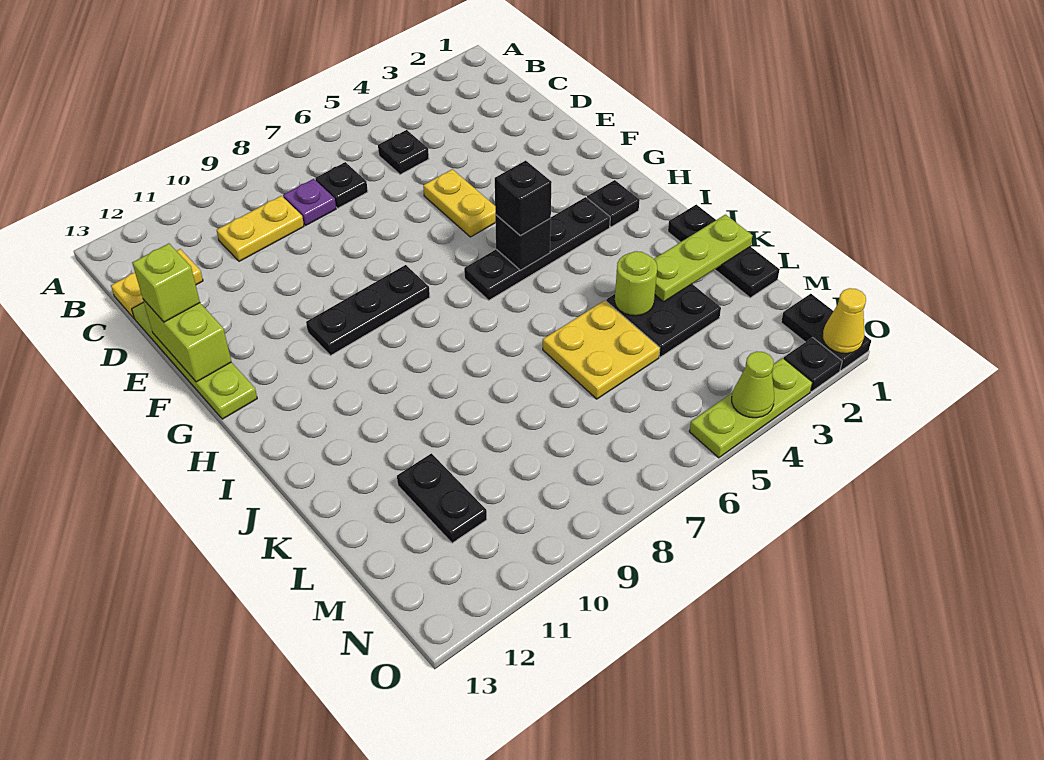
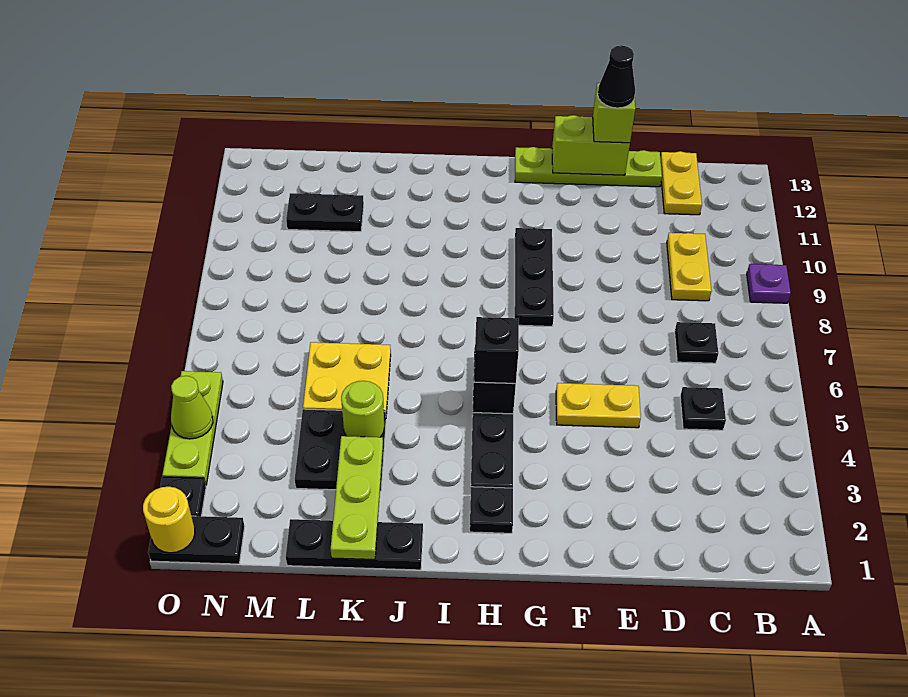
purple 1x1 plate [283,179,336,225] -> purple 1x1 plate moved to [747,264,791,303]
none -> black 1x1 cone [598,45,635,108]
yellow 1x1 cone [823,288,866,353] -> yellow 1x1 round brick [143,487,195,553]

